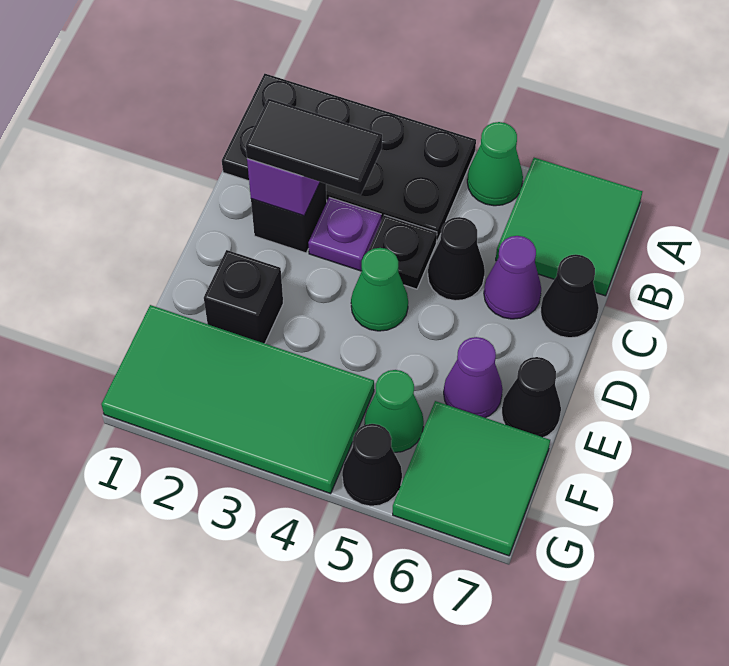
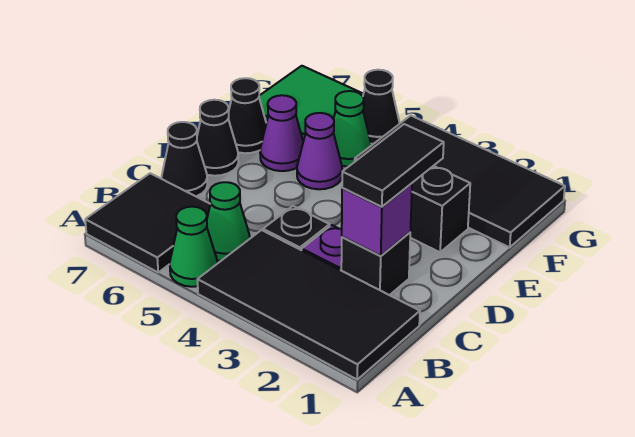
black 2x4 plate [222,74,476,241] -> black 2x4 tile [197,230,420,379]
green 2x2 tile [496,158,642,296] -> black 2x2 tile [85,173,210,272]
black 1x2 tile [246,99,382,195] -> black 1x2 tile turned to [342,124,444,207]
black 1x1 cone [428,217,485,301] -> black 1x1 cone moved to [197,100,239,176]
purple 1x1 cone [484,236,541,319] -> purple 1x1 cone moved to [297,113,342,189]
green 1x1 cone [351,248,408,331] -> green 1x1 cone moved to [207,182,250,261]
green 2x4 tile [101,305,374,493] -> black 2x4 tile [355,116,565,247]

